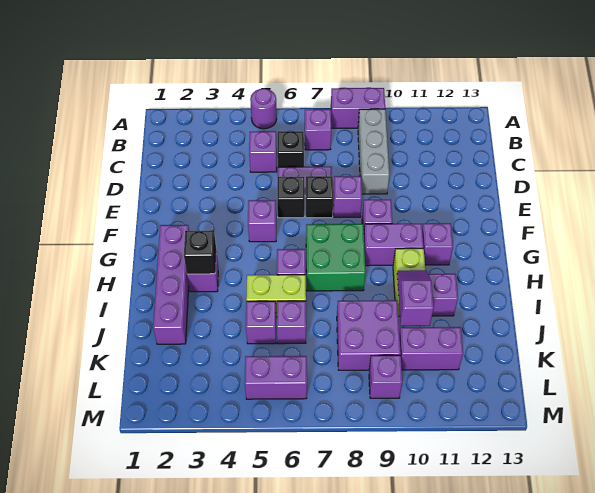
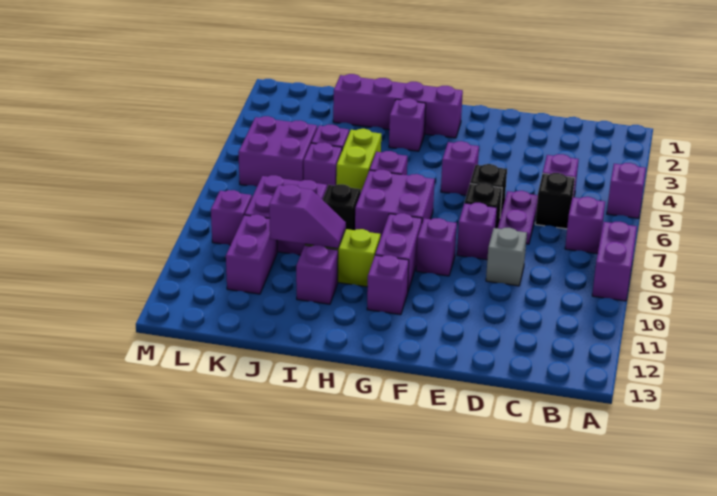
purple 1x1 round brick [250,89,277,129] -> purple 1x1 brick [607,163,646,218]
grey 1x3 brick [358,109,389,194] -> grey 1x1 brick [486,228,527,286]
green 2x2 brick [306,224,366,291] -> purple 2x2 brick [355,170,435,239]
black 1x1 brick [184,230,216,274] -> black 1x1 brick moved to [323,184,361,230]
purple 1x2 brick [245,356,307,399] -> purple 2x2 brick [238,116,317,187]

